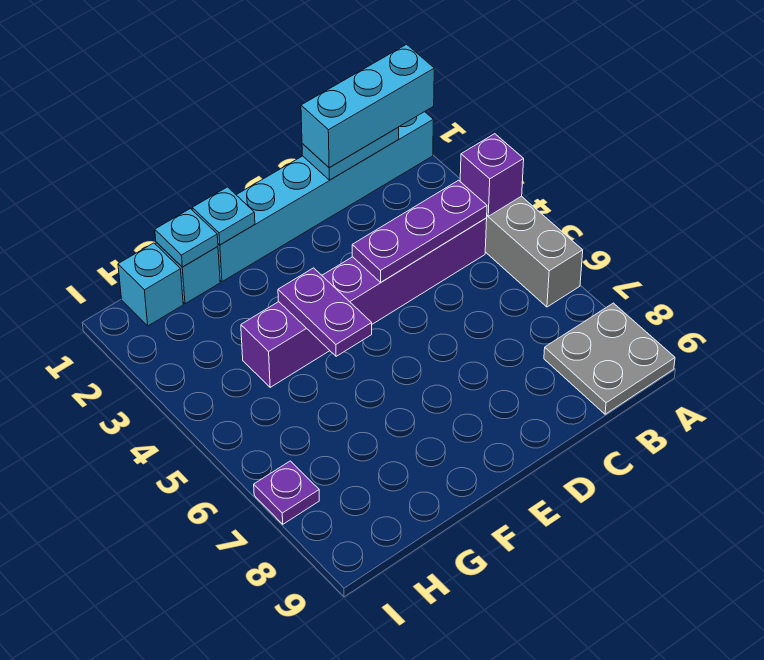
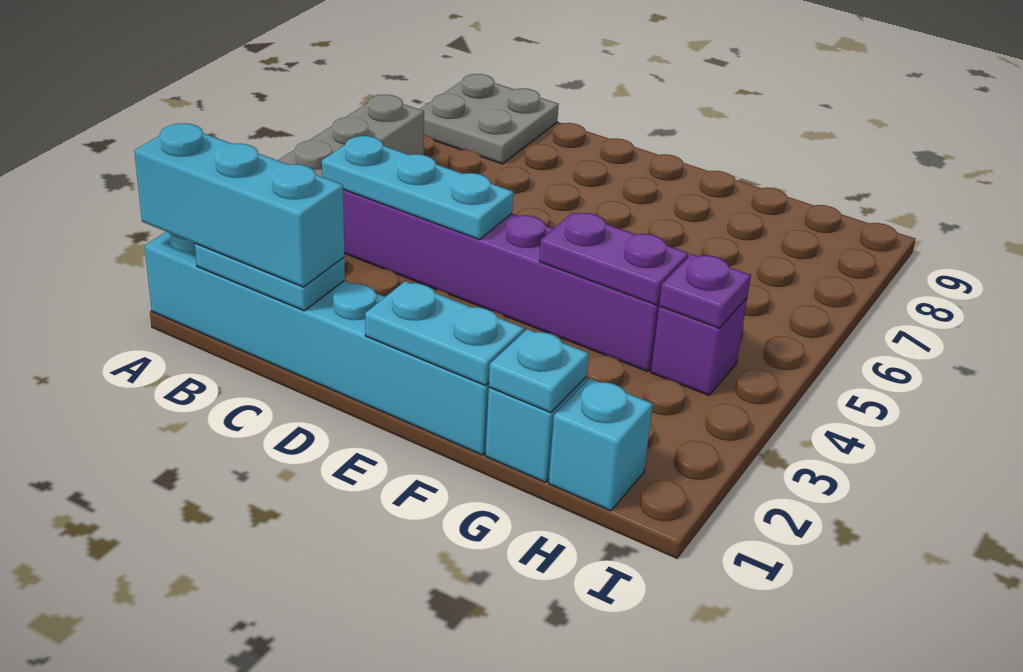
purple 1x1 brick [460,134,524,216] -> purple 1x1 brick moved to [651,298,747,395]
purple 1x3 plate [352,180,487,282] -> cyan 1x3 plate [322,136,513,240]
cyan 1x1 plate [192,187,255,245] -> cyan 1x2 plate [365,281,524,386]
purple 1x2 plate [278,268,372,356] -> purple 1x2 plate turned to [539,212,688,305]
purple 1x1 plate [254,461,319,524] -> purple 1x1 plate moved to [659,254,751,328]

